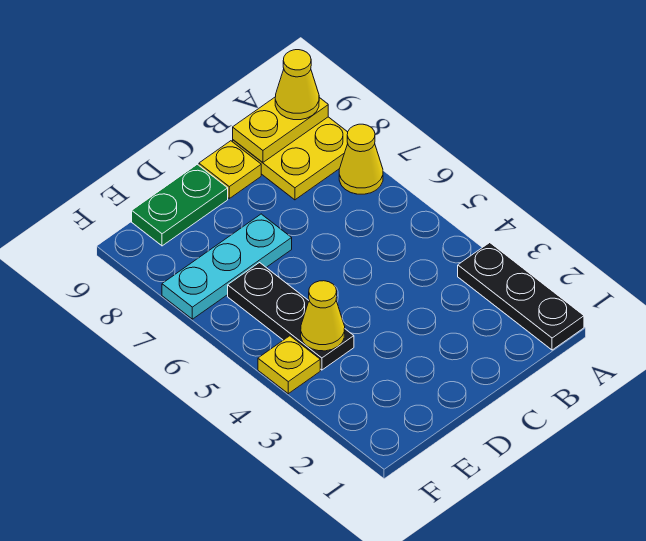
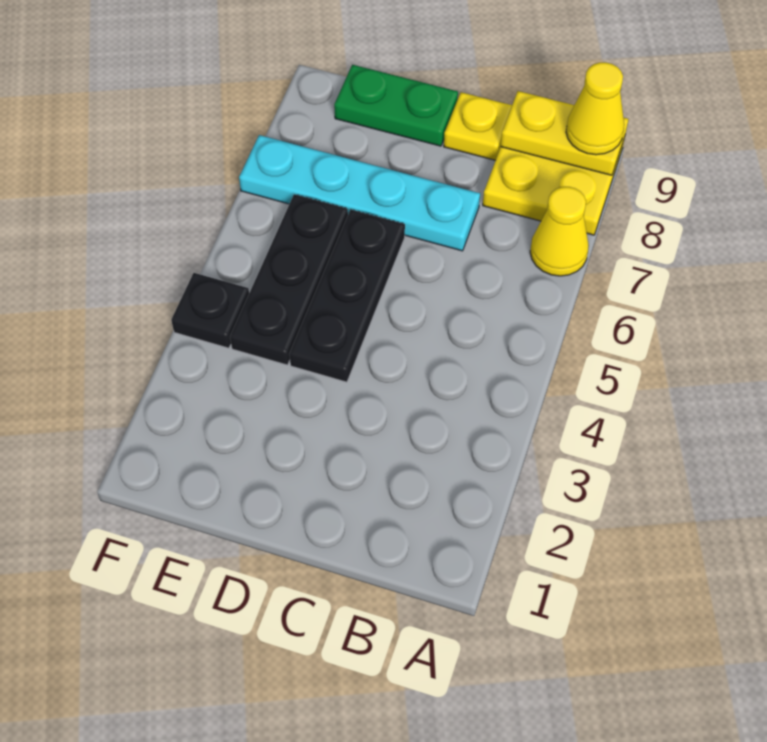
black 1x3 plate [458,243,584,350] -> black 1x3 plate moved to [289,210,405,382]
cyan 1x3 plate [162,214,292,319] -> cyan 1x4 plate [239,135,480,251]
yellow 1x1 cone [301,281,345,351] -> none
yellow 1x1 plate [258,336,320,394] -> black 1x1 plate [171,273,249,348]

